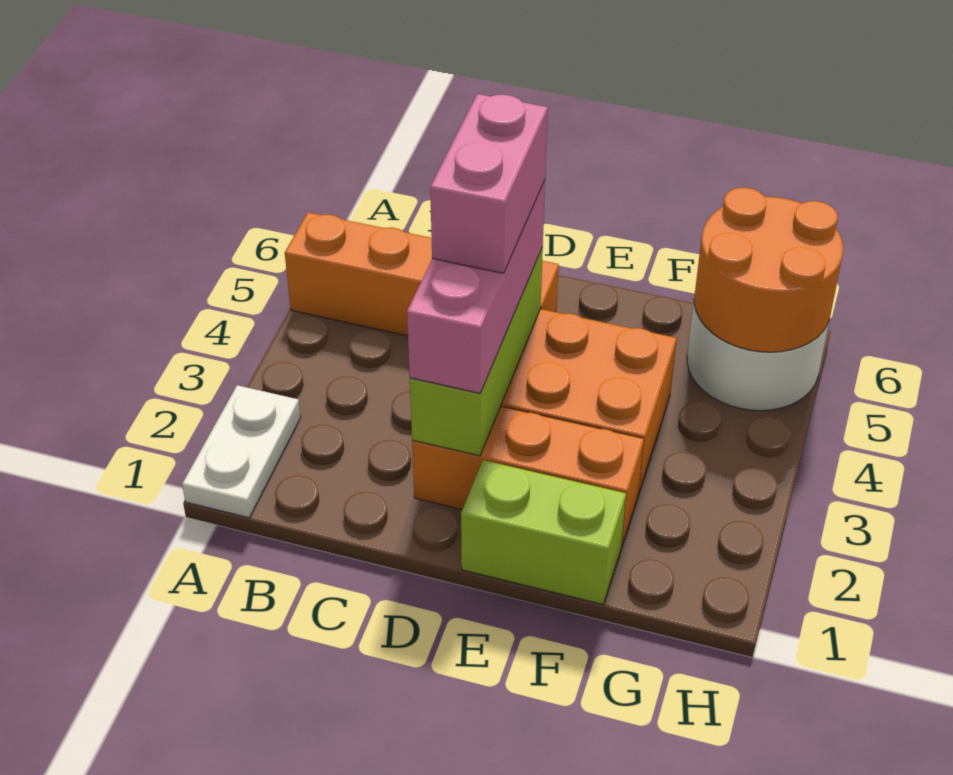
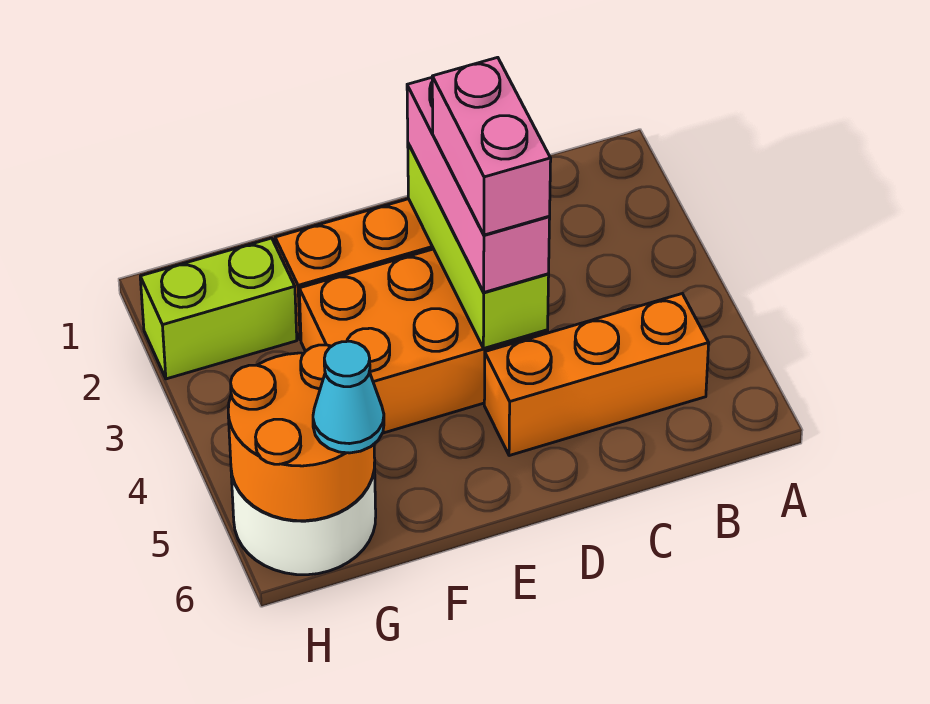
white 1x2 plate [182,385,301,518] -> none
orange 1x4 brick [285,212,559,336] -> orange 1x3 brick [484,294,709,456]
lime 1x2 brick [461,460,626,605] -> lime 1x2 brick moved to [140,238,297,379]
none -> cyan 1x1 cone [313,341,384,453]

